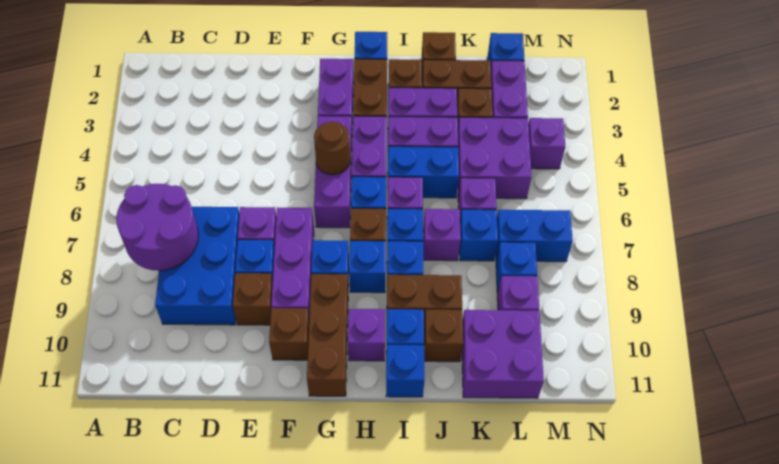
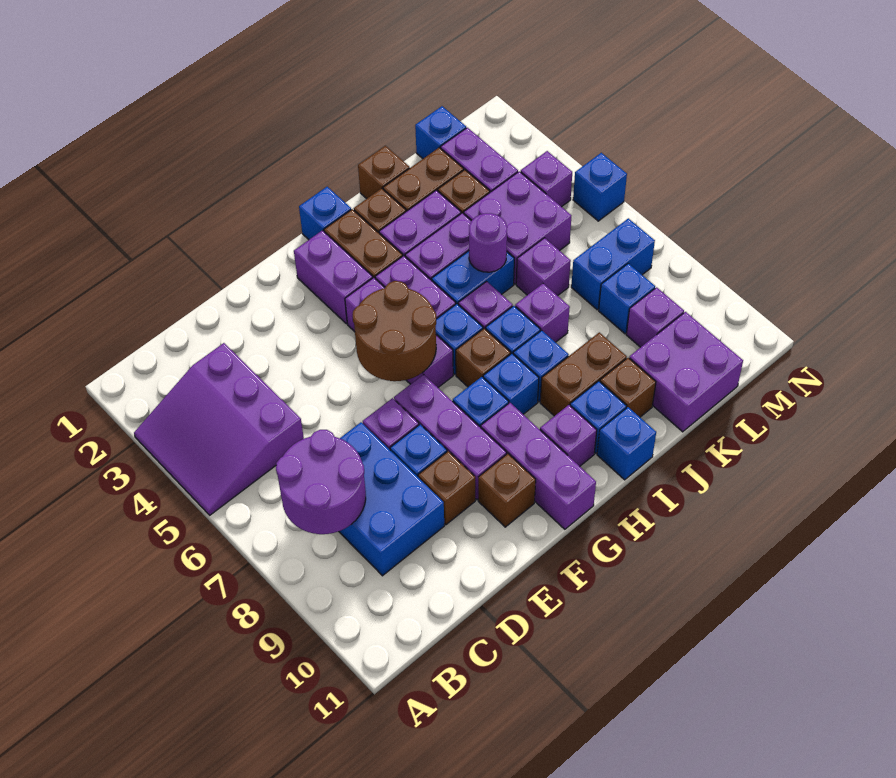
none -> purple 3x3 slope [134,343,304,515]
brown 1x1 round brick [314,122,350,175] -> brown 2x2 round brick [353,281,436,381]
brown 1x3 brick [307,274,348,396] -> purple 1x3 brick [481,403,596,529]
none -> purple 1x1 round brick [469,213,507,272]
blue 1x1 brick [459,209,498,261] -> blue 1x1 brick moved to [573,153,627,221]

